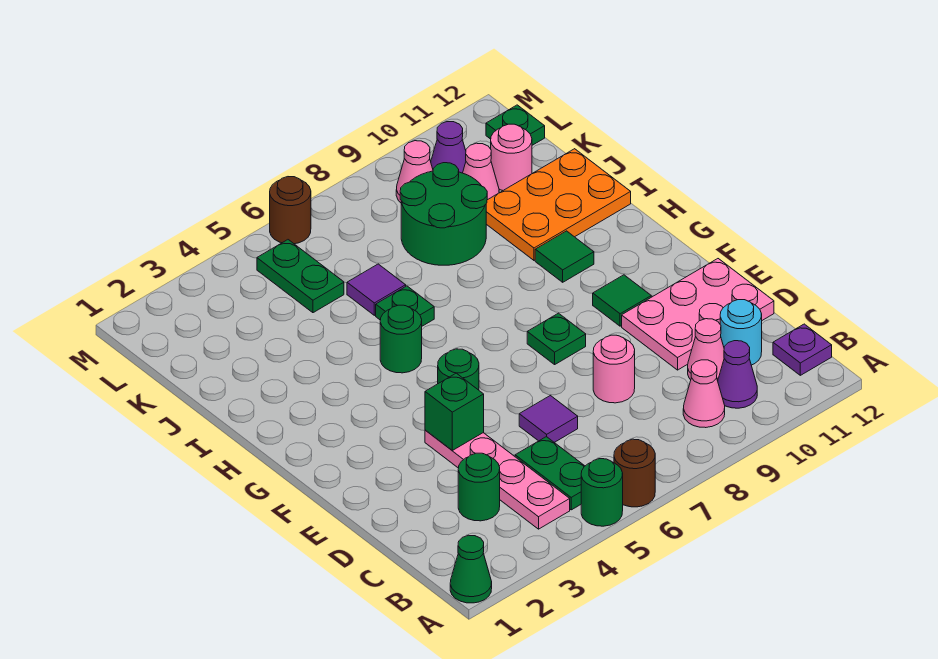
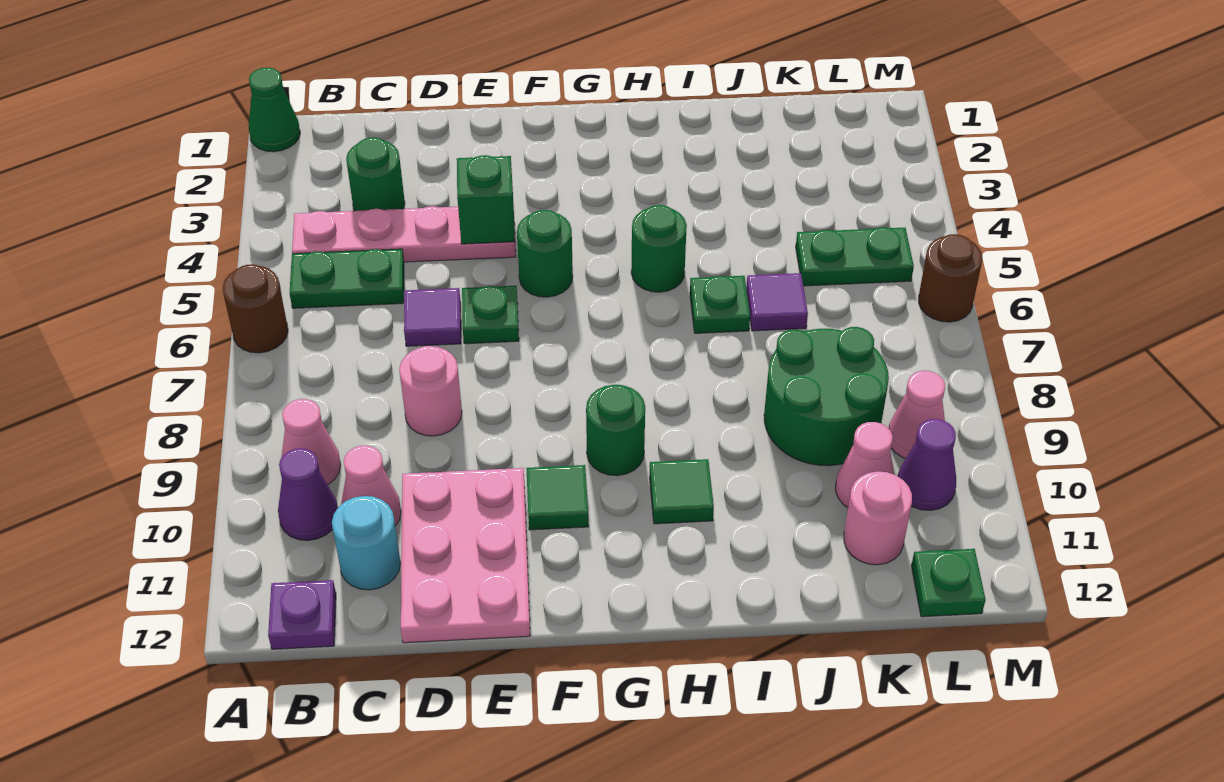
green 1x1 round brick [581,459,623,526] -> green 1x1 round brick moved to [586,385,645,476]
green 1x1 plate [527,313,586,364] -> green 1x1 plate moved to [462,286,519,344]
orange 2x3 plate [486,149,631,260] -> none

